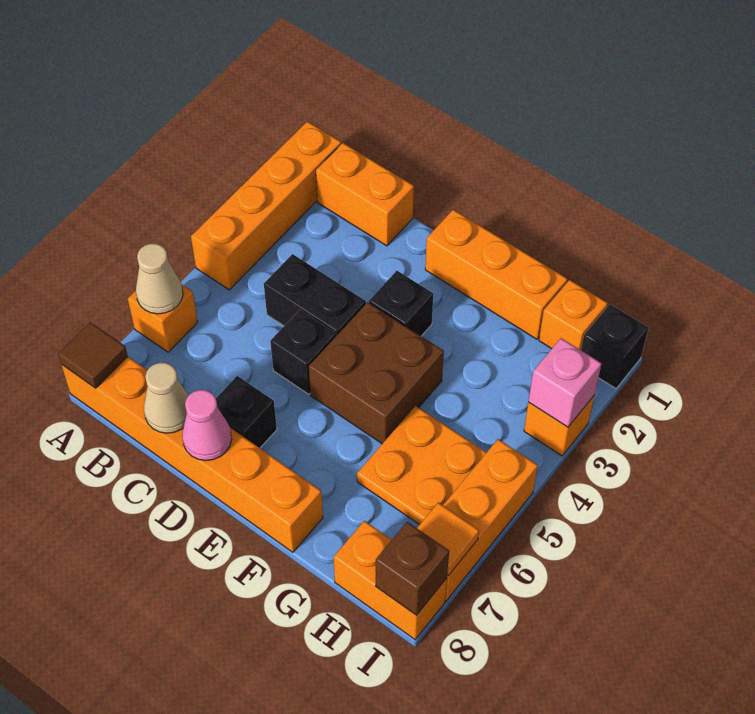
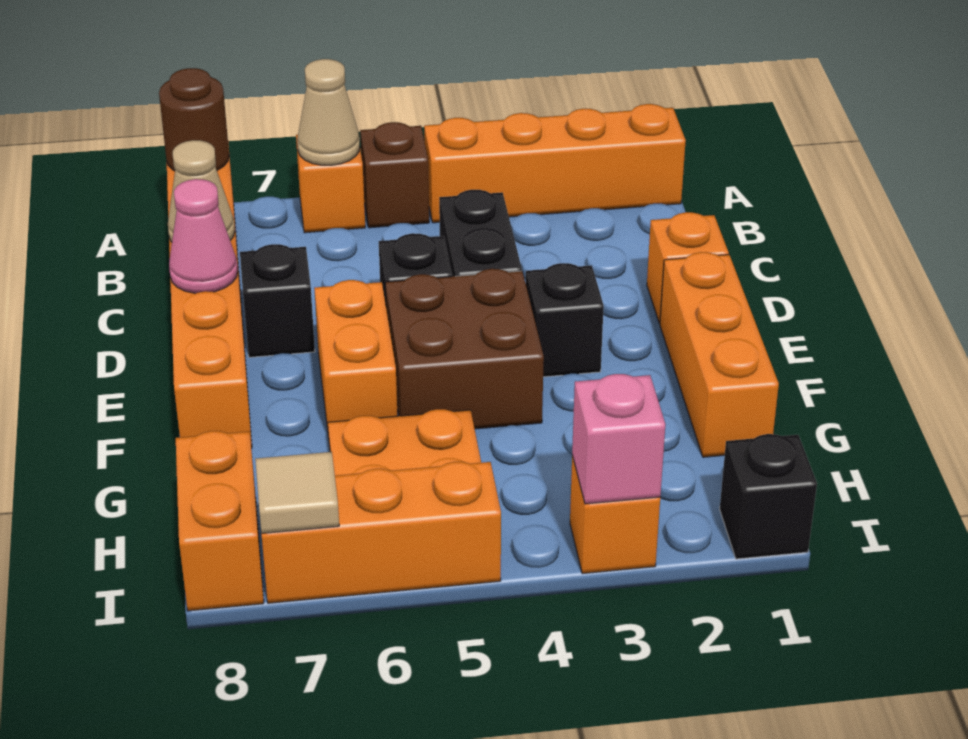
brown 1x1 tile [58,322,128,388] -> brown 1x1 round brick [159,68,229,171]
orange 1x2 brick [316,143,414,246] -> orange 1x2 brick moved to [314,280,397,438]
orange 1x1 brick [539,280,608,350] -> orange 1x1 brick moved to [647,212,729,324]
orange 1x1 tile [417,502,479,576] -> tan 1x1 tile [255,452,339,533]
brown 1x1 brick [376,522,449,615] -> brown 1x1 brick moved to [360,122,429,228]

